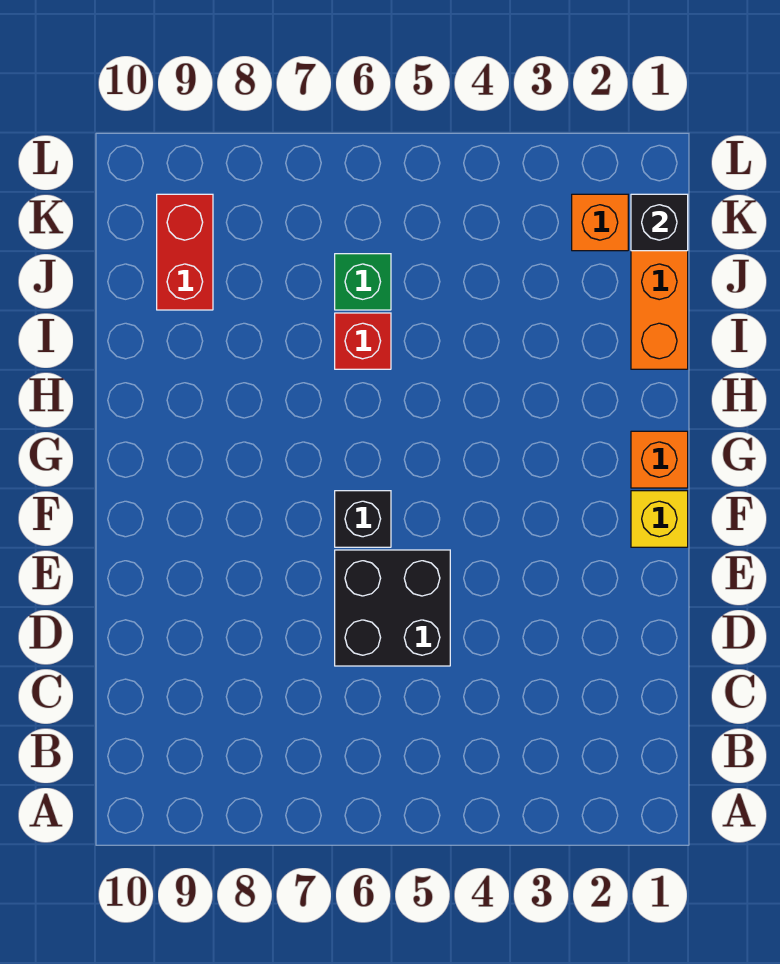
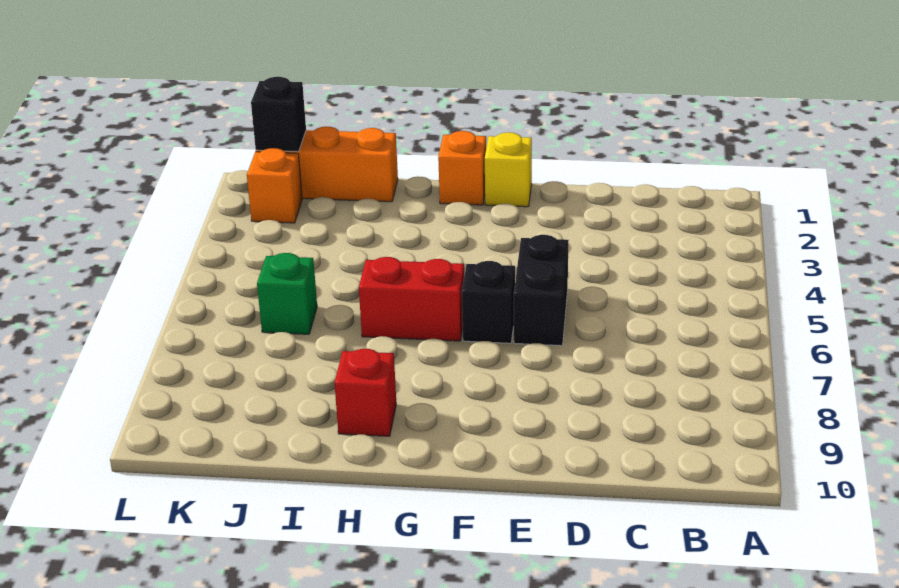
black 2x2 brick [335,550,450,666] -> black 1x2 brick [514,235,569,346]
red 1x1 brick [335,313,391,369] -> red 1x1 brick moved to [335,349,396,436]
red 1x2 brick [157,194,213,310] -> red 1x2 brick moved to [359,257,464,341]

